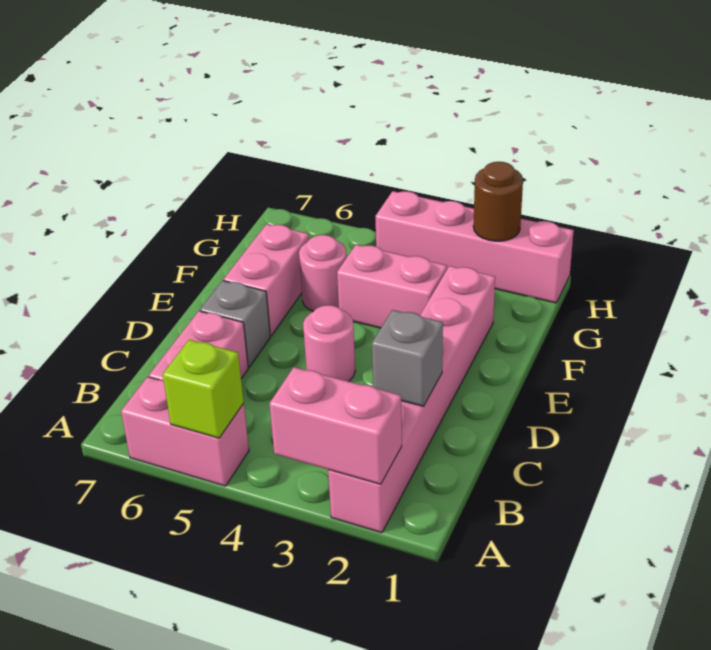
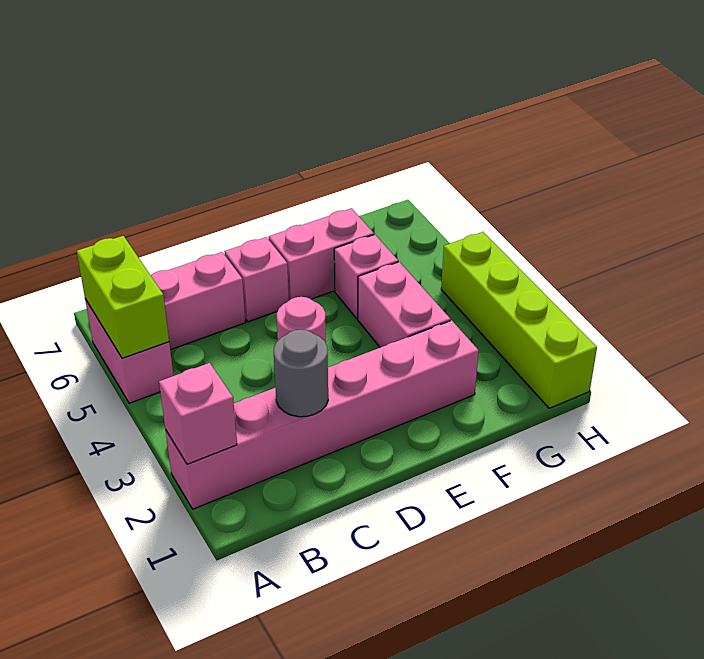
pink 1x2 brick [269,367,402,484] -> pink 1x1 brick [159,363,237,464]
lime 1x1 brick [163,340,244,438] -> lime 1x2 brick [77,236,169,358]
grey 1x1 brick [372,310,443,406] -> grey 1x1 round brick [274,330,328,417]
grey 1x1 brick [200,281,270,367] -> pink 1x1 brick [224,237,289,322]
pink 1x1 round brick [299,235,346,311] -> pink 1x1 brick [334,235,398,319]
pink 1x4 brick [376,191,574,303] -> lime 1x4 brick [441,232,597,408]
brown 1x1 round brick [473,162,523,241] -> none

